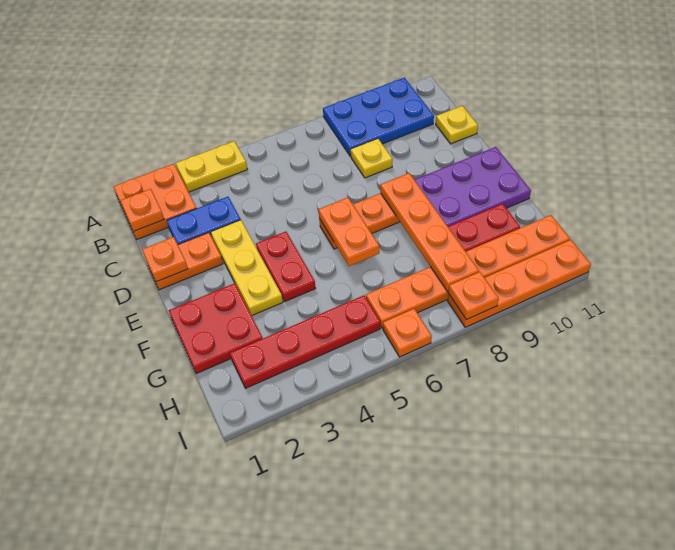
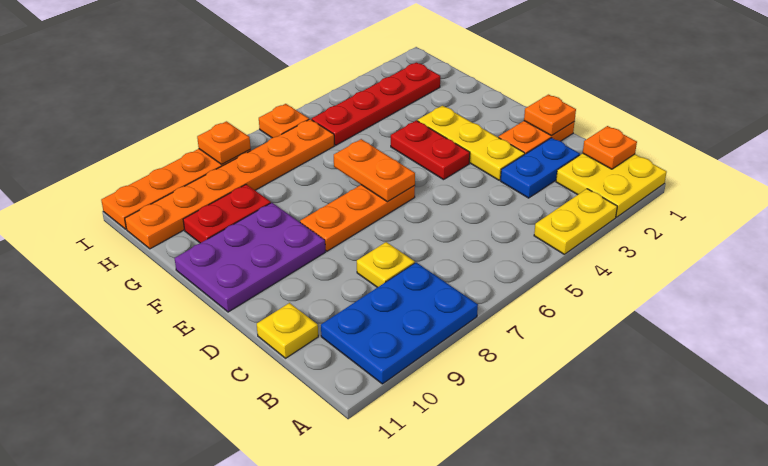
orange 2x2 plate [113,164,197,239] -> yellow 2x2 plate [556,154,667,217]
orange 1x4 plate [380,173,479,292] -> none
red 2x2 plate [169,283,263,374] -> none

